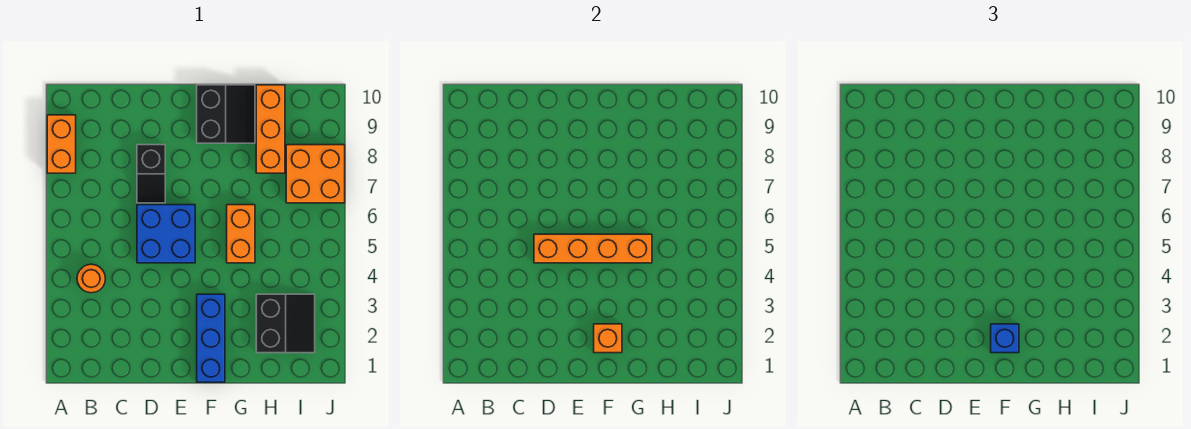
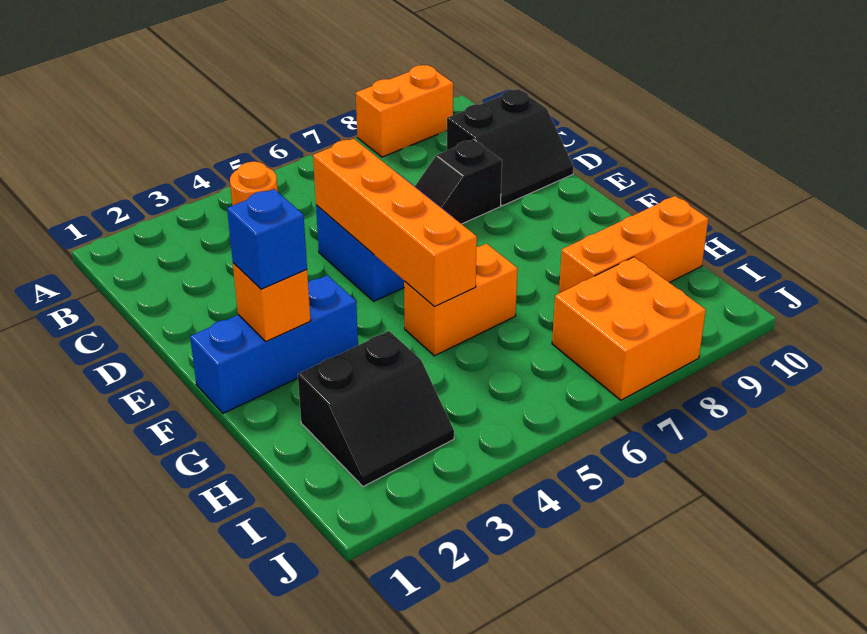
black 2x2 slope [197,85,255,143] -> black 2x2 slope moved to [447,89,573,206]

